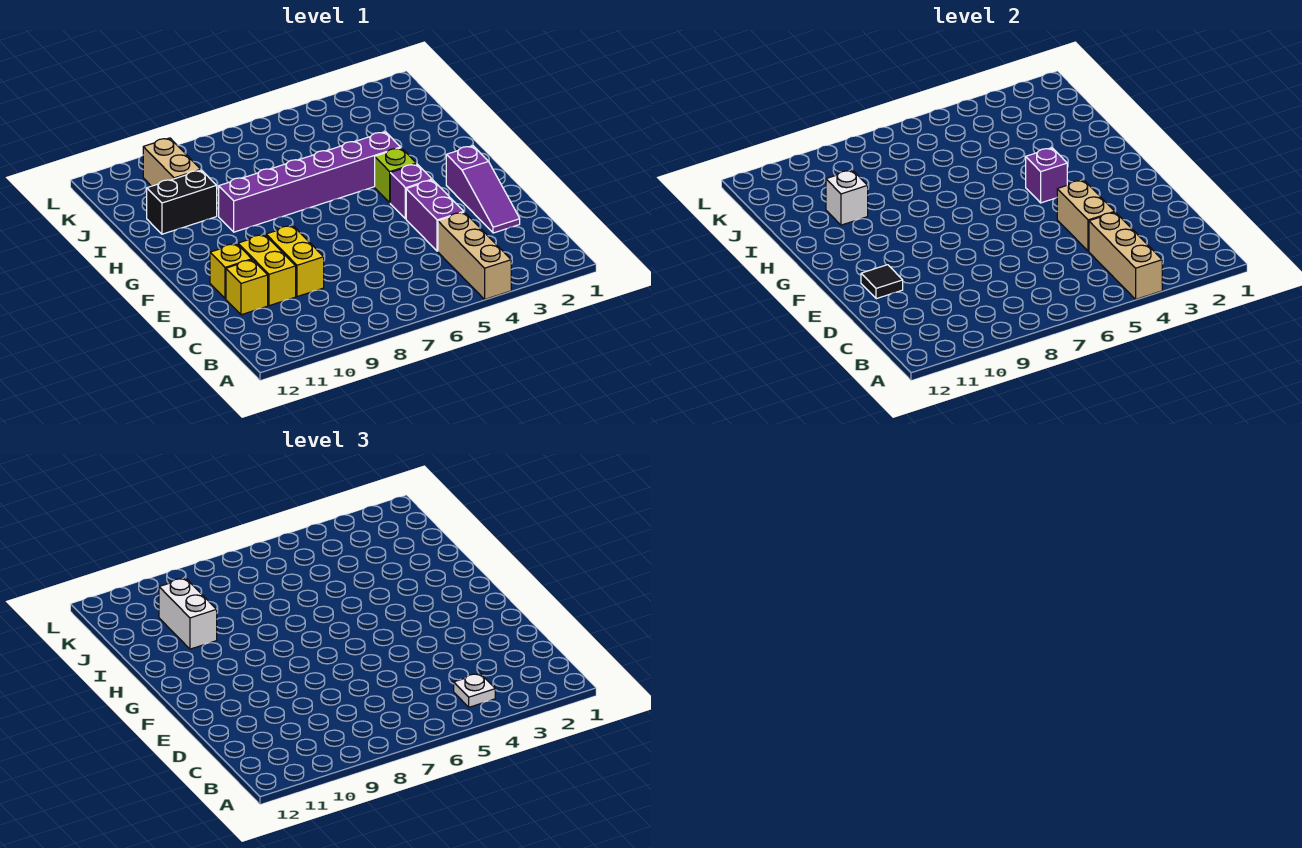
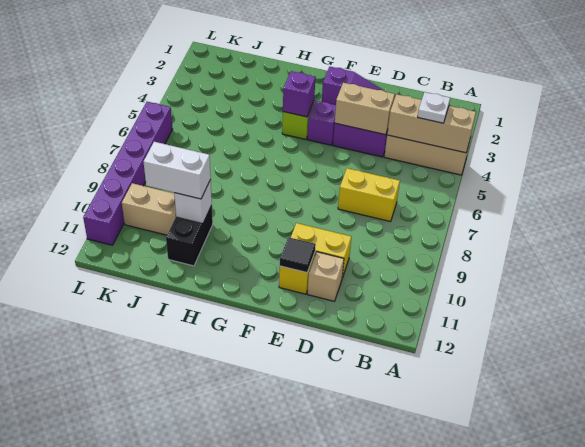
yellow 1x2 brick [266,225,324,297] -> yellow 1x2 brick moved to [338,168,400,222]
yellow 1x1 brick [226,260,268,315] -> tan 1x1 brick [308,252,344,301]
purple 1x6 brick [219,132,401,232] -> purple 1x6 brick moved to [83,102,173,245]

